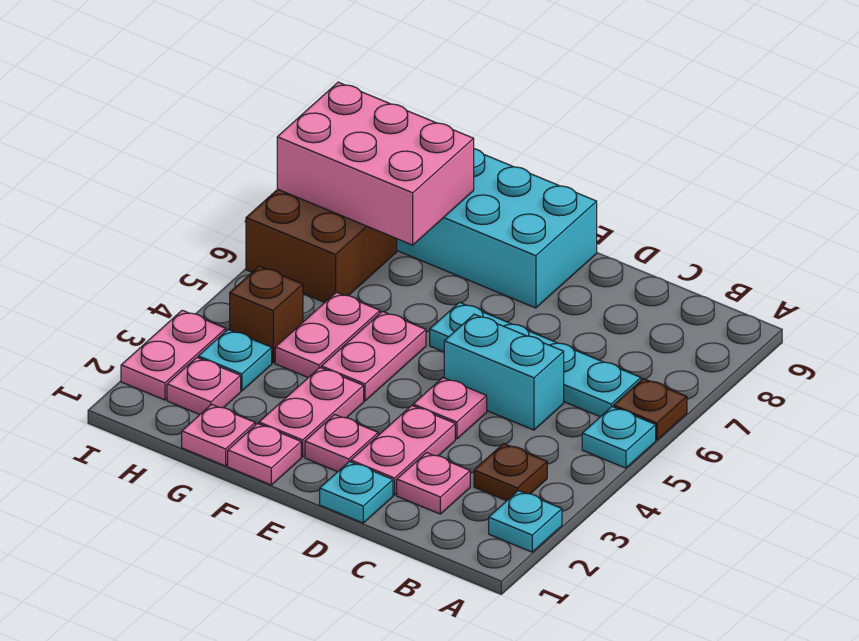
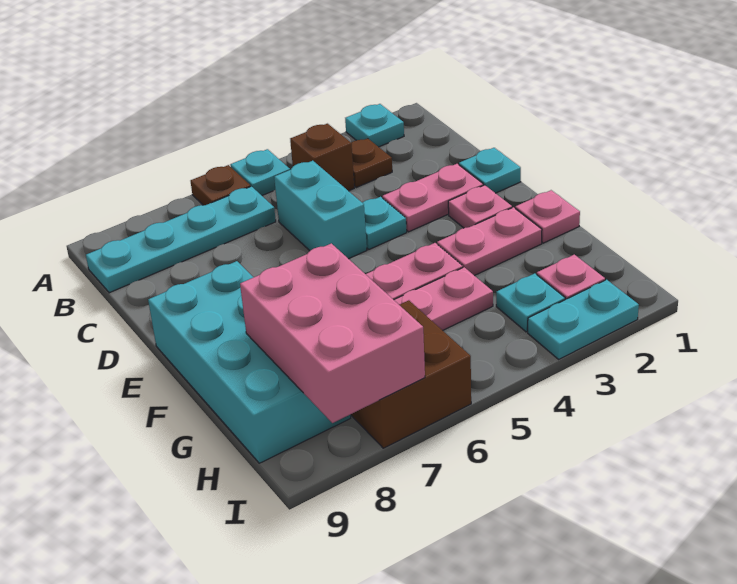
cyan 1x4 plate [430,302,641,417] -> cyan 1x4 plate turned to [86,186,276,293]
pink 1x1 plate [397,453,470,514] -> none
pink 1x1 plate [413,378,487,439] -> cyan 1x1 plate [362,197,407,249]
pink 1x1 plate [182,404,255,466] -> none
brown 1x1 brick [230,266,303,363] -> brown 1x1 brick moved to [290,124,354,191]
pink 1x2 plate [121,310,226,400] -> cyan 1x2 plate [528,280,639,359]

